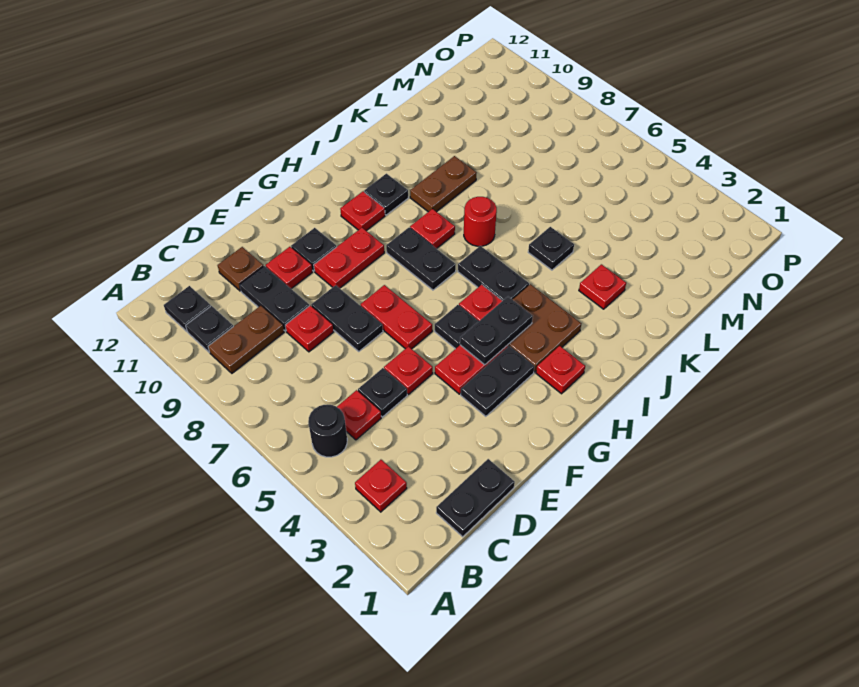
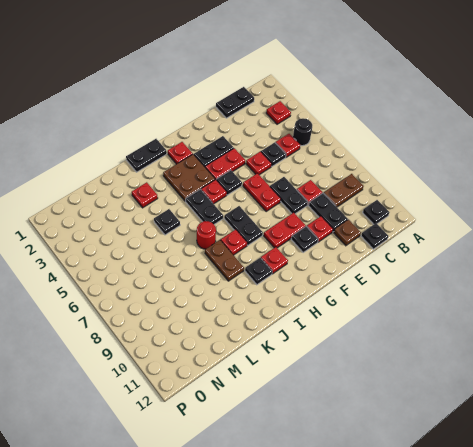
black 1x1 plate [186,306,233,352] -> black 1x1 plate moved to [361,223,388,249]
black 1x2 plate [460,297,533,365] -> black 1x2 plate moved to [126,139,167,172]
brown 1x2 plate [410,156,477,212] -> brown 1x2 plate turned to [205,240,244,281]

